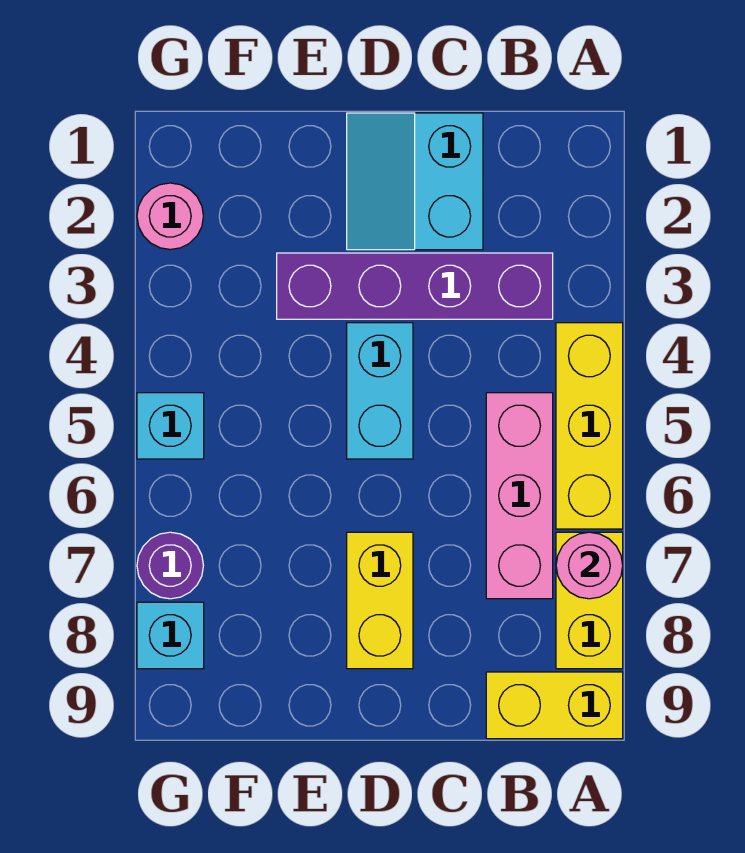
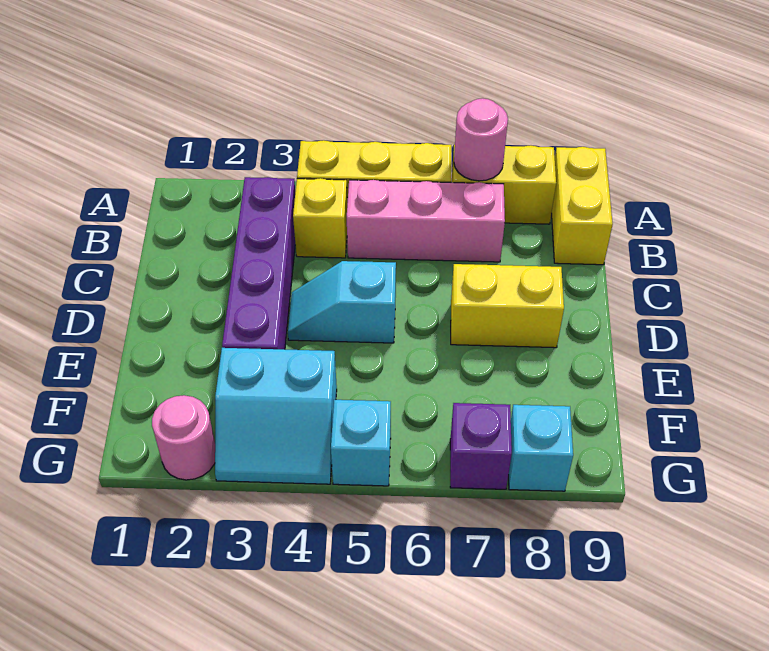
none -> yellow 1x1 brick [293,178,347,258]
cyan 2x2 slope [347,113,483,250] -> cyan 2x2 slope moved to [215,348,337,484]
cyan 1x2 brick [347,323,413,459] -> cyan 1x2 slope [288,261,396,343]
purple 1x1 round brick [137,532,203,599] -> purple 1x1 brick [450,403,512,489]

